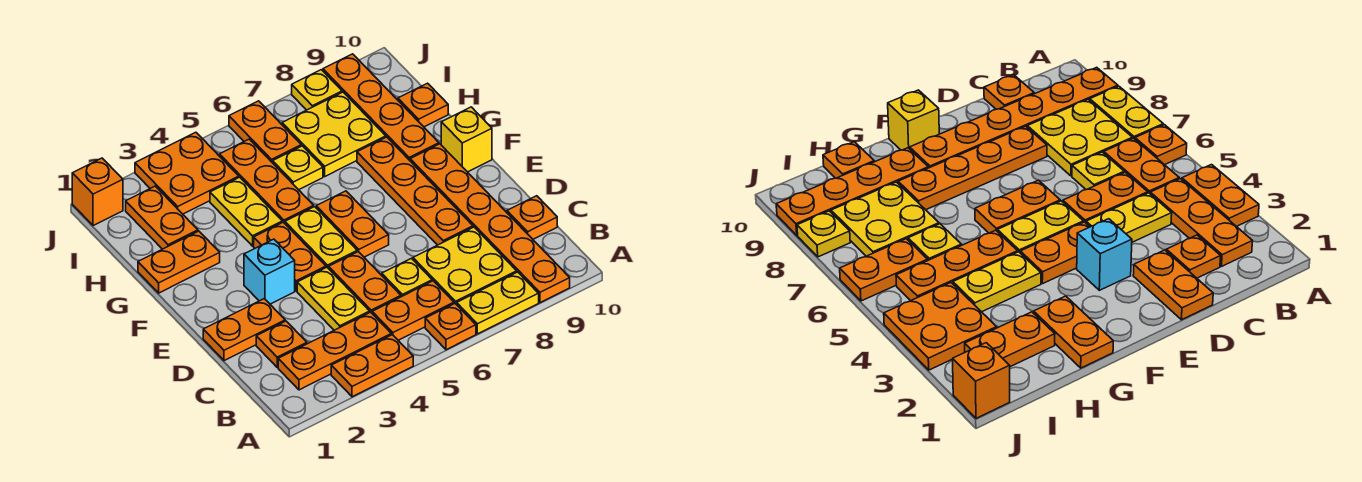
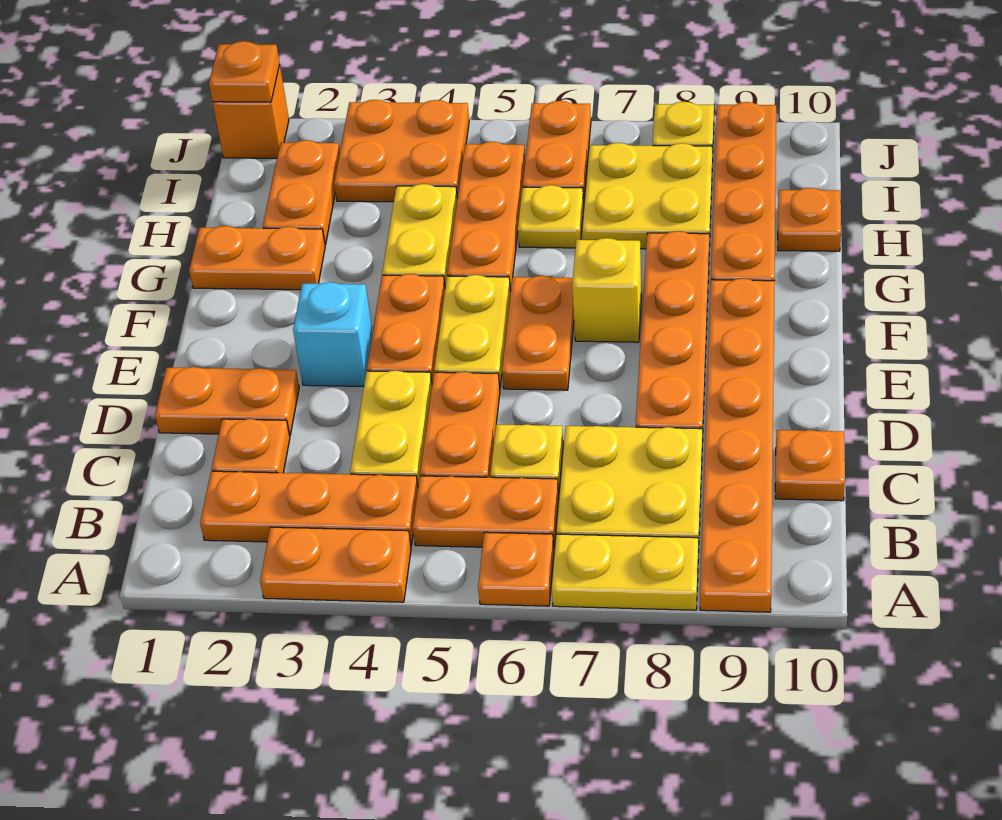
yellow 1x1 brick [441,107,492,172] -> yellow 1x1 brick moved to [572,238,642,342]
none -> orange 1x1 plate [209,41,280,102]

